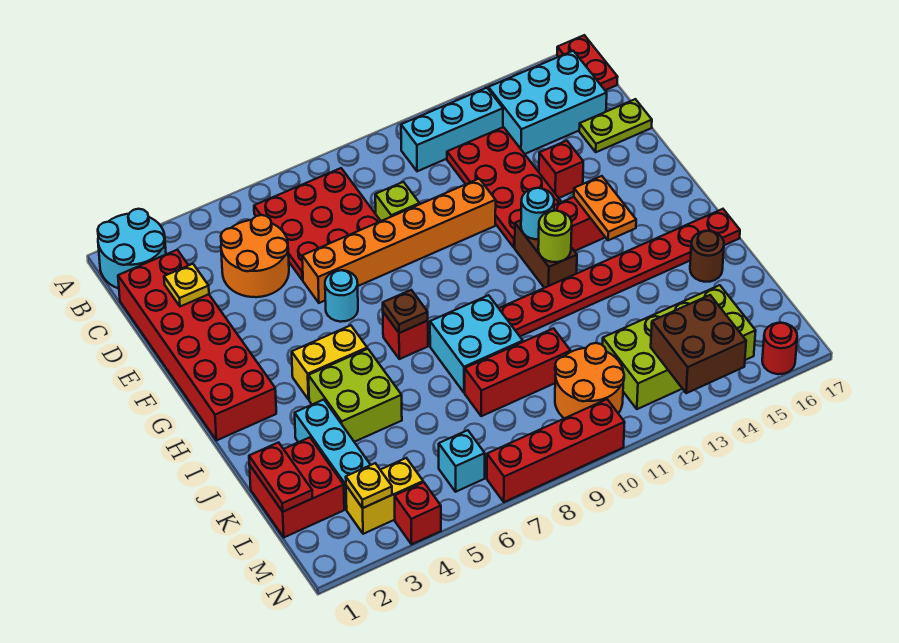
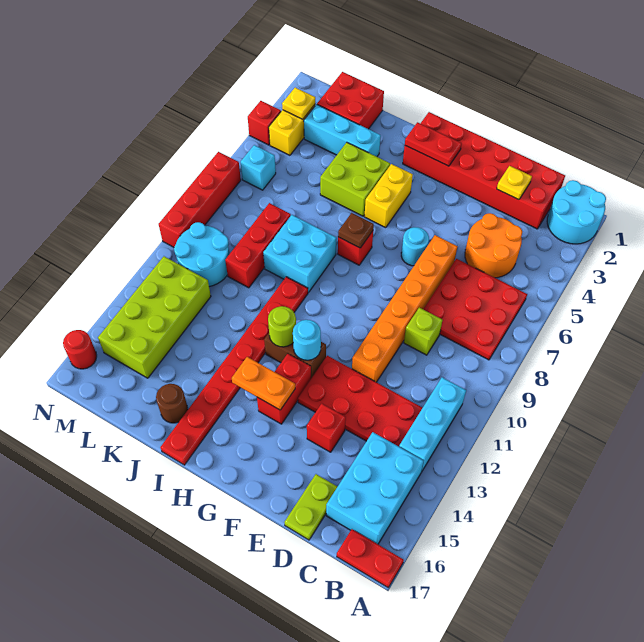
red 1x2 plate [249,442,312,512] -> red 1x2 plate moved to [405,122,462,166]
orange 2x2 round brick [555,343,624,418] -> cyan 2x2 round brick [174,222,229,287]
brown 2x2 brick [651,295,746,393] -> none

